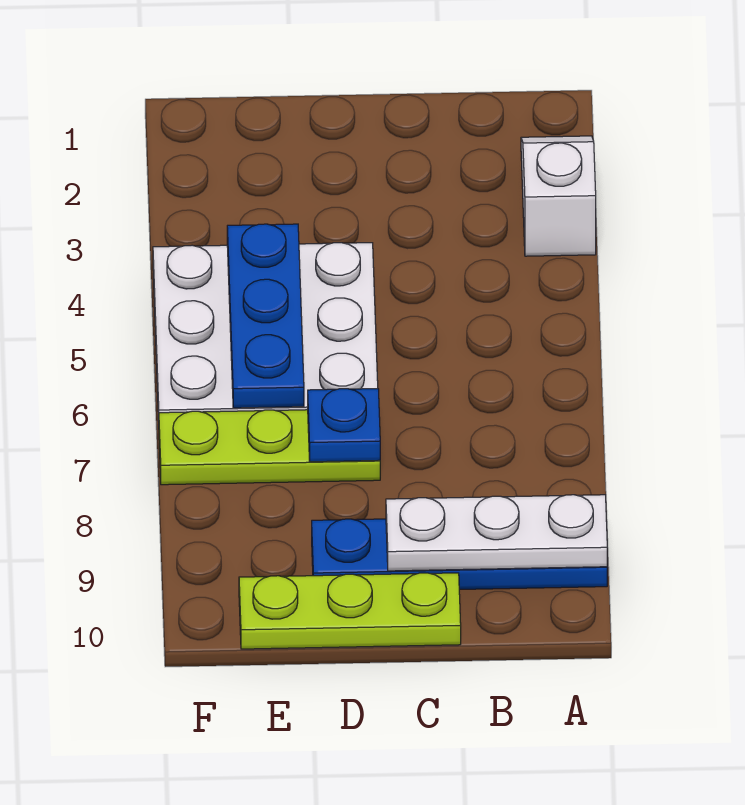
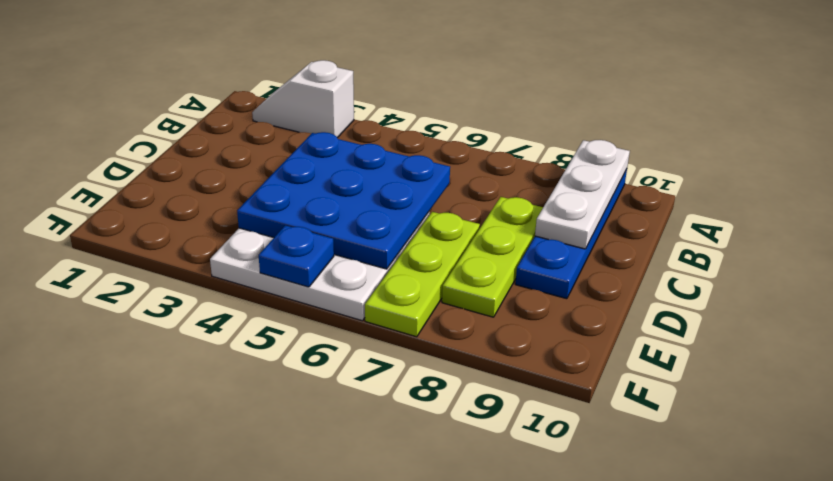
lime 1x3 plate [239,573,461,649] -> lime 1x3 plate moved to [442,197,543,317]
blue 1x1 plate [308,389,380,462] -> blue 1x1 plate moved to [259,225,334,287]
blue 1x3 plate [227,224,304,408] -> blue 3x3 plate [237,132,450,269]

